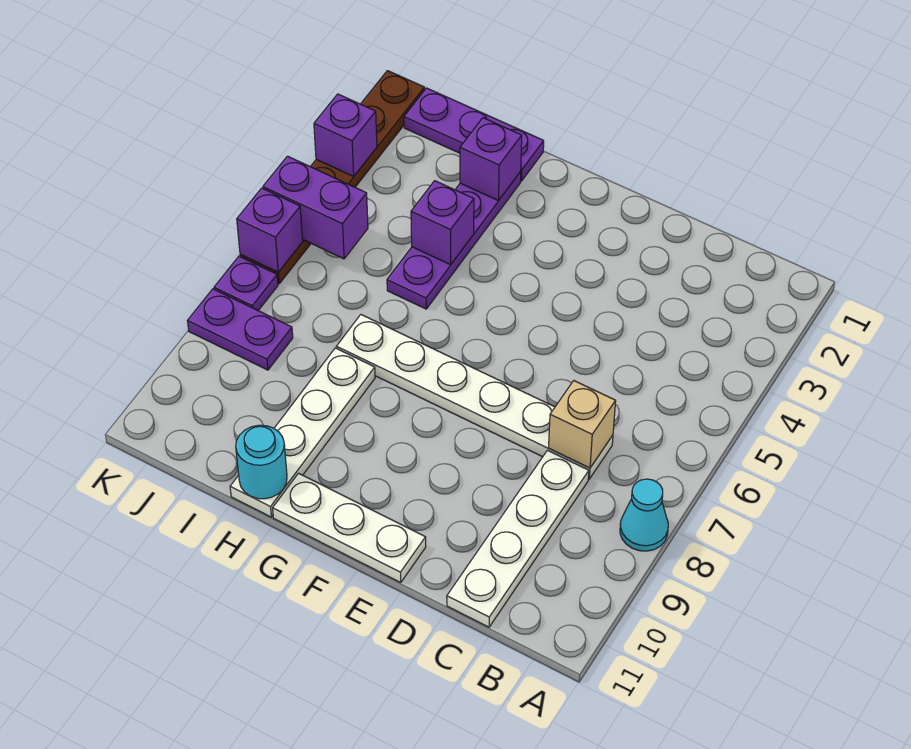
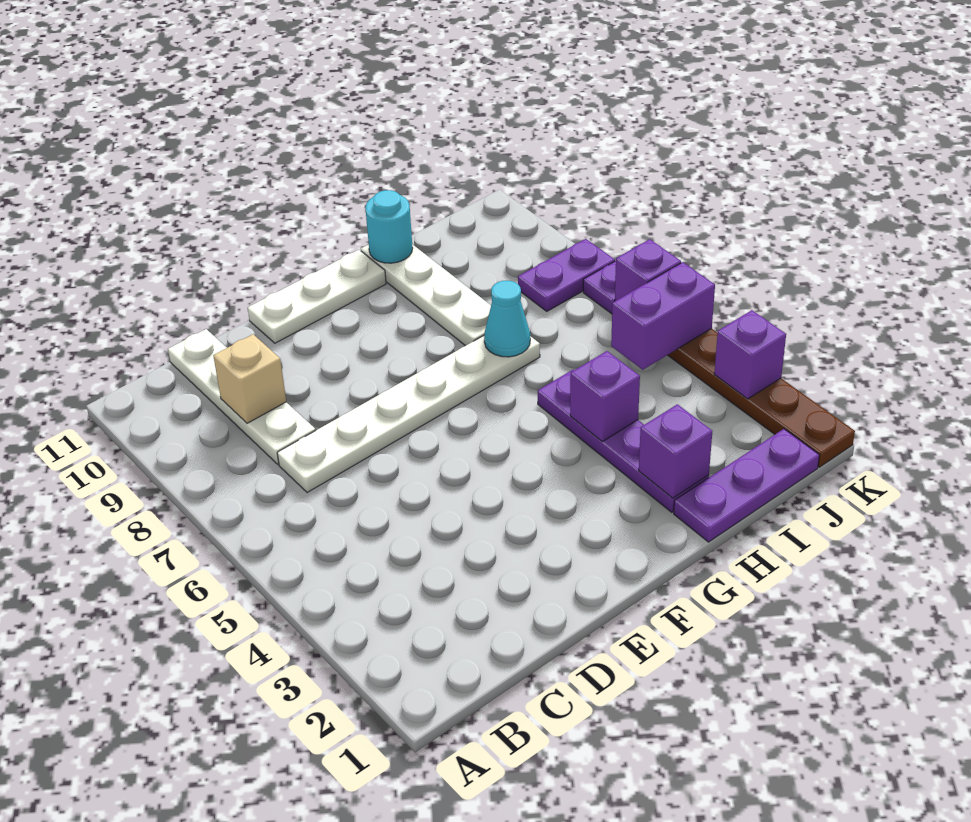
cyan 1x1 cone [620,479,668,551] -> cyan 1x1 cone moved to [484,281,530,357]
tan 1x1 brick [549,381,616,468] -> tan 1x1 brick moved to [213,334,286,423]

